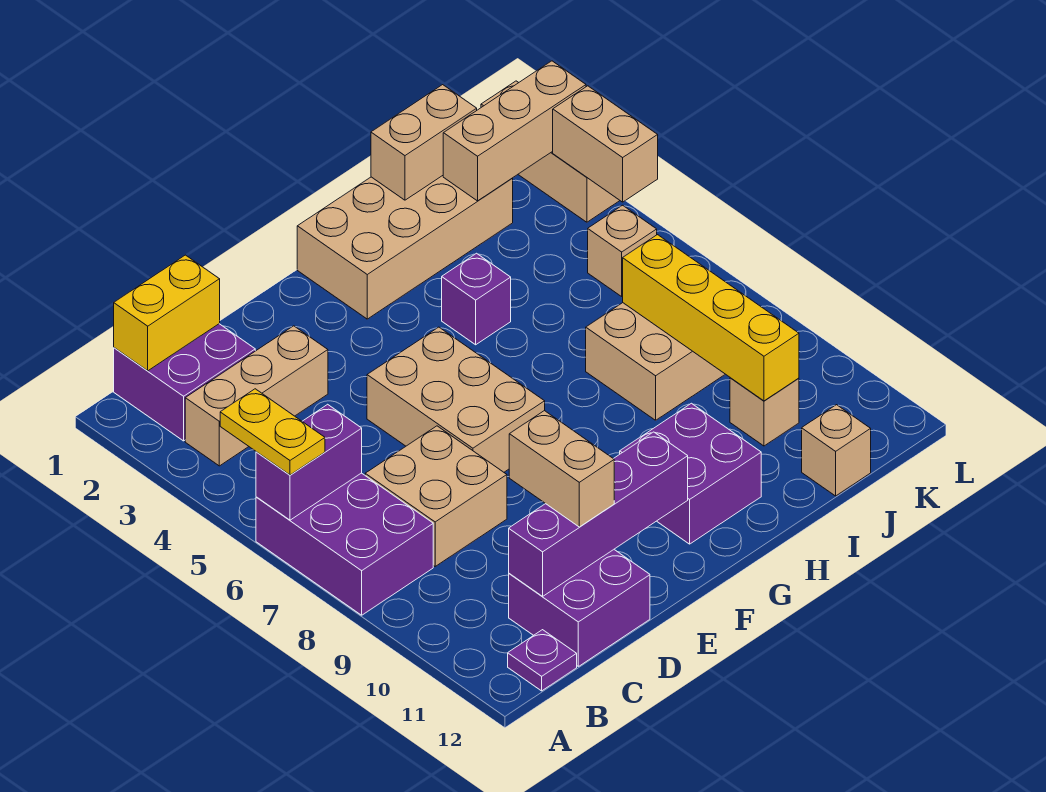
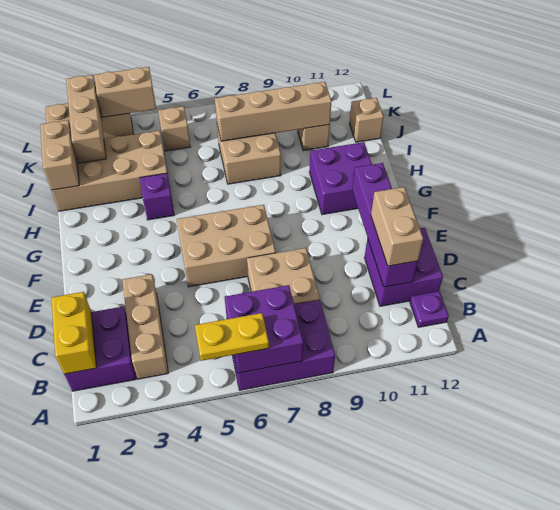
purple 1x2 brick [256,404,362,520] -> purple 2x2 brick [225,285,303,373]
tan 1x2 brick [509,411,614,527] -> tan 1x2 brick turned to [371,187,423,266]
tan 2x4 brick [297,176,513,319] -> tan 2x4 brick turned to [51,131,167,211]
yellow 1x4 brick [623,235,799,401] -> tan 1x4 brick [215,82,332,141]

